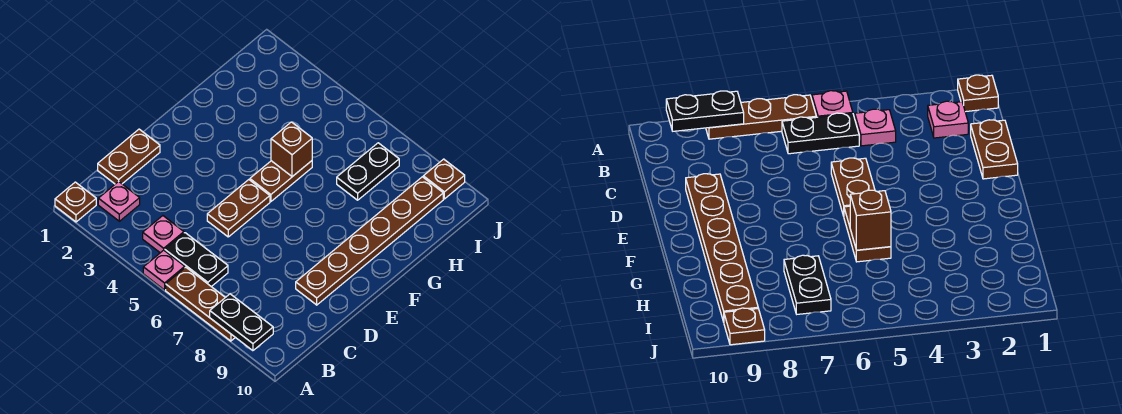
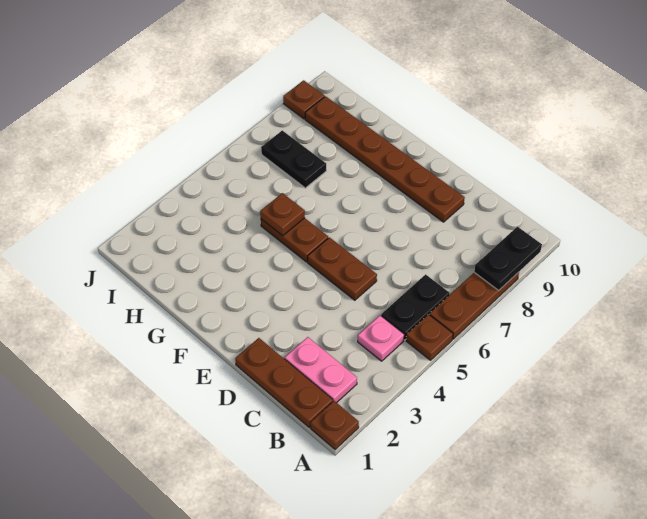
pink 1x1 plate [143,250,185,290] -> brown 1x1 plate [406,314,453,360]
pink 1x1 plate [98,181,140,221] -> pink 1x2 plate [285,337,357,403]
brown 1x2 plate [98,129,160,184] -> brown 1x3 plate [235,338,333,427]
brown 1x1 brick [271,122,312,177] -> brown 1x1 plate [260,193,305,236]

